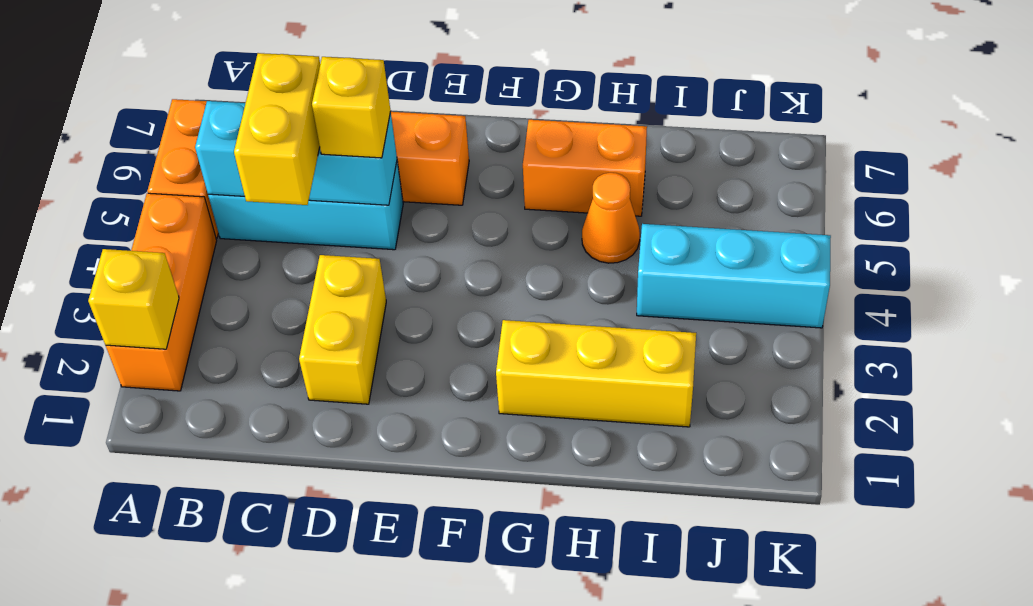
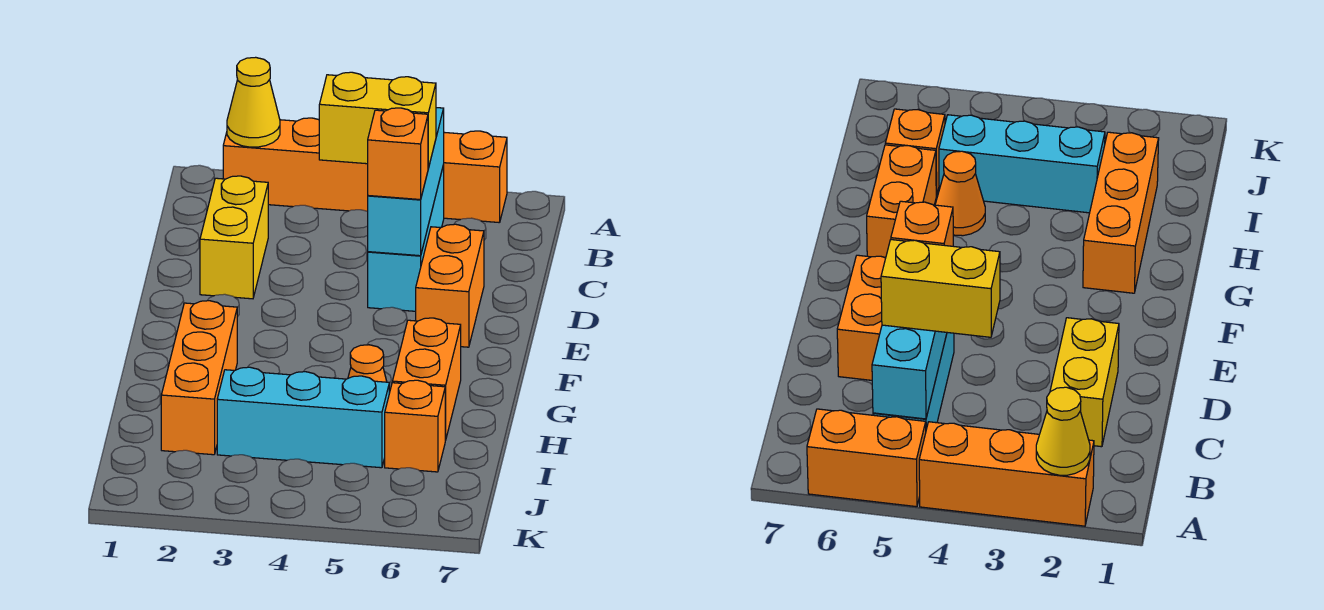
yellow 1x1 brick [88,249,179,349] -> yellow 1x1 cone [227,57,280,147]
yellow 1x2 brick [299,255,386,404] -> yellow 1x2 brick turned to [200,176,268,299]
yellow 1x1 brick [312,57,391,158] -> orange 1x1 brick [368,108,428,200]
yellow 1x3 brick [496,320,696,427] -> orange 1x3 brick [161,301,237,455]
cyan 1x3 brick [637,224,831,328] -> cyan 1x3 brick turned to [217,367,389,468]
none -> orange 1x1 brick [385,380,445,472]

